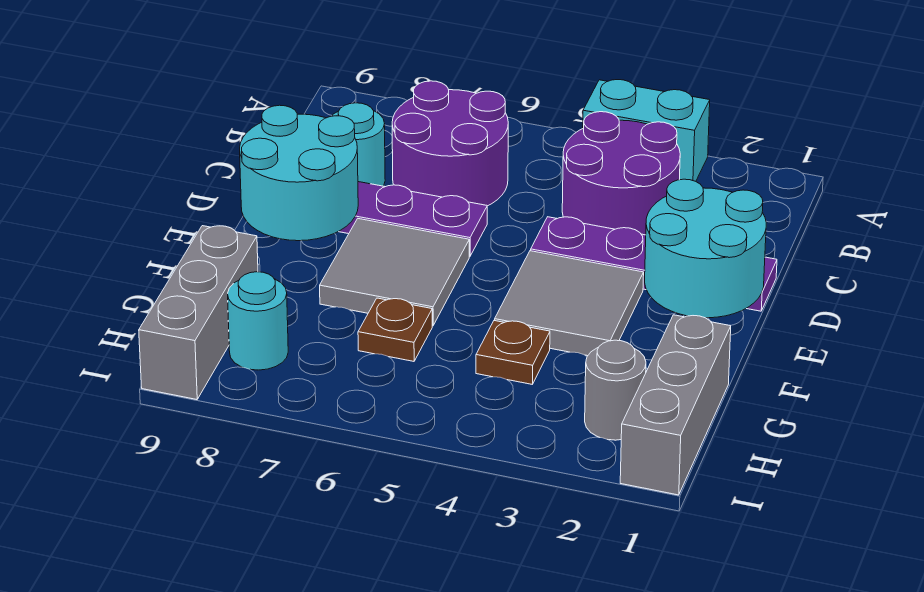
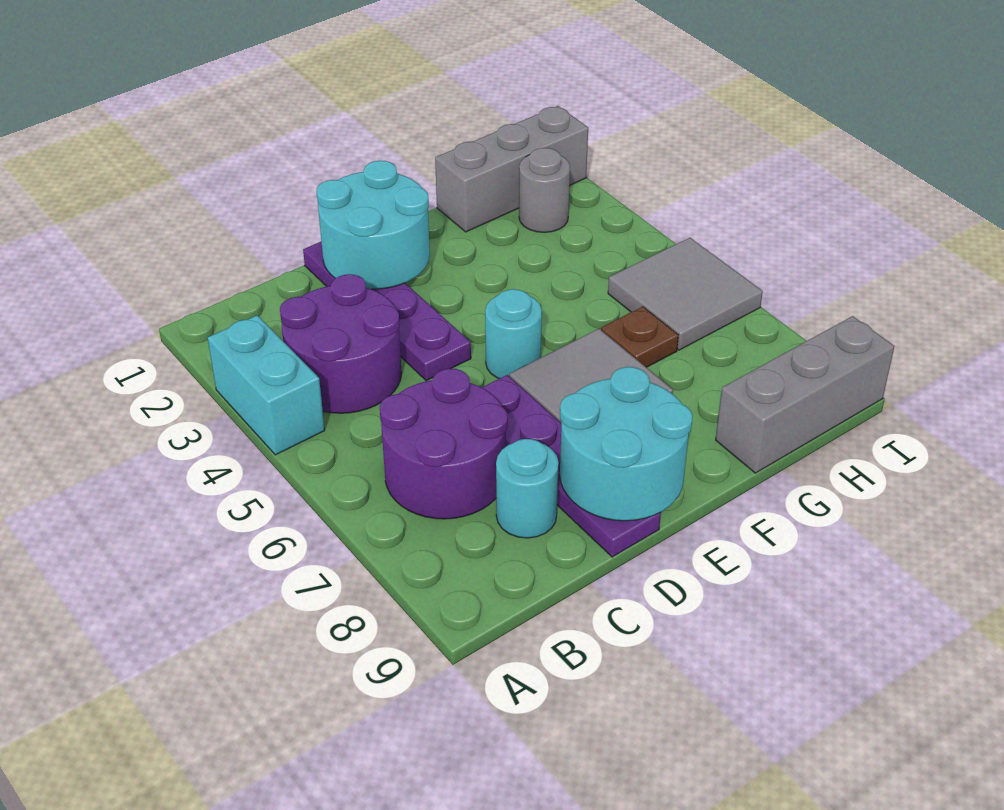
grey 2x2 tile [495,251,644,356] -> grey 2x2 tile moved to [608,238,763,350]
brown 1x1 plate [476,320,550,384] -> none
cyan 1x1 round brick [228,272,288,370] -> cyan 1x1 round brick moved to [485,289,542,379]

